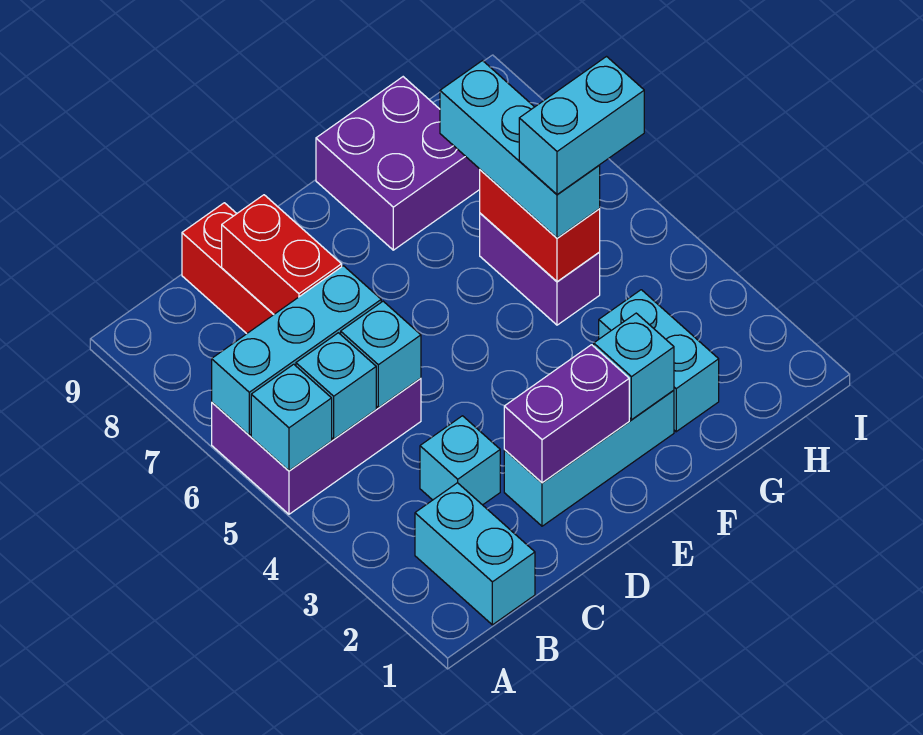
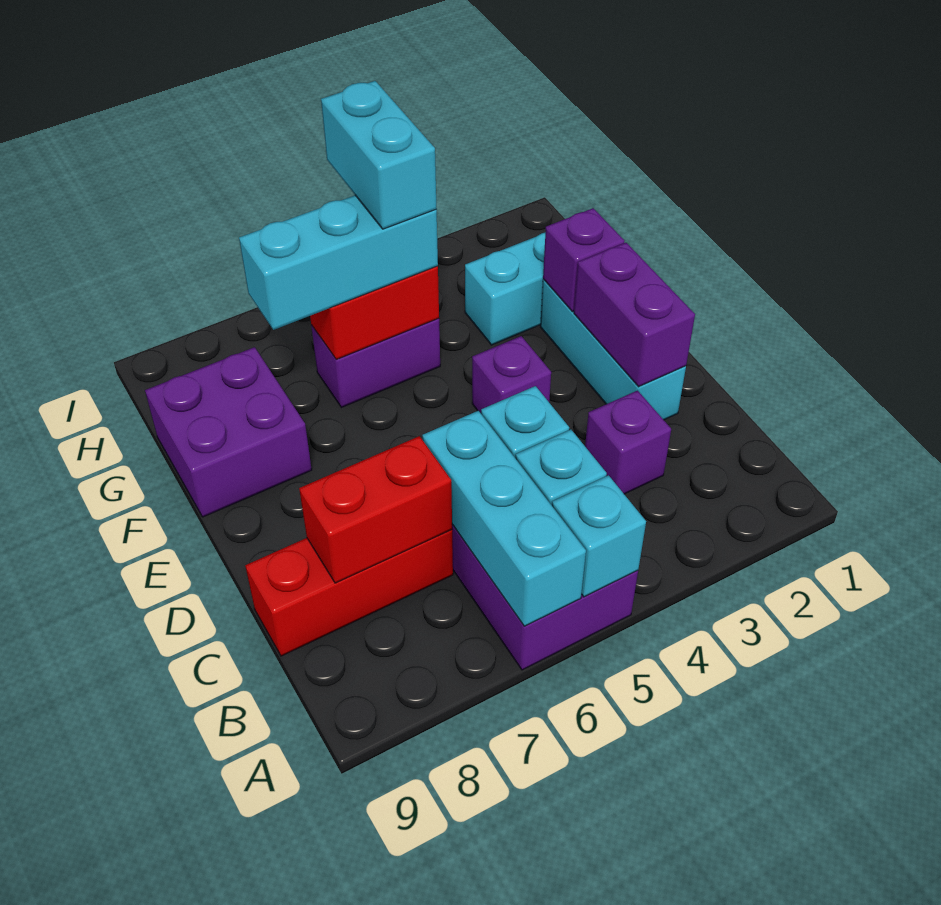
cyan 1x2 brick [415,483,535,625] -> none
cyan 1x1 brick [420,416,500,505] -> purple 1x1 brick [585,391,671,494]
none -> purple 1x1 brick [472,336,551,413]
cyan 1x1 brick [594,313,674,420] -> purple 1x1 brick [543,208,625,312]

